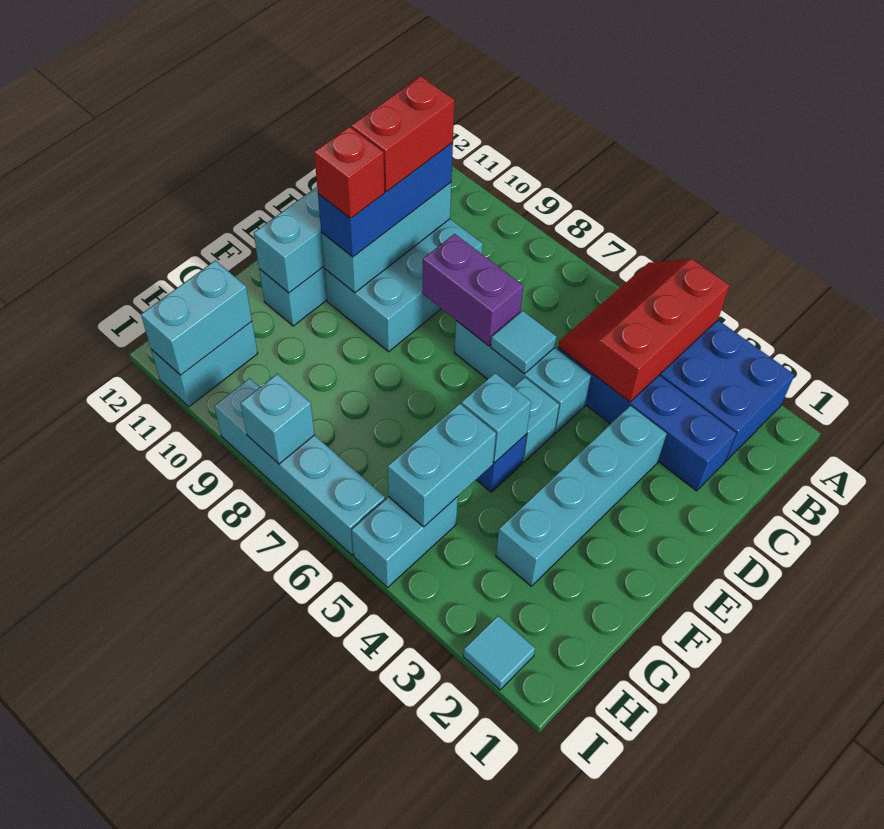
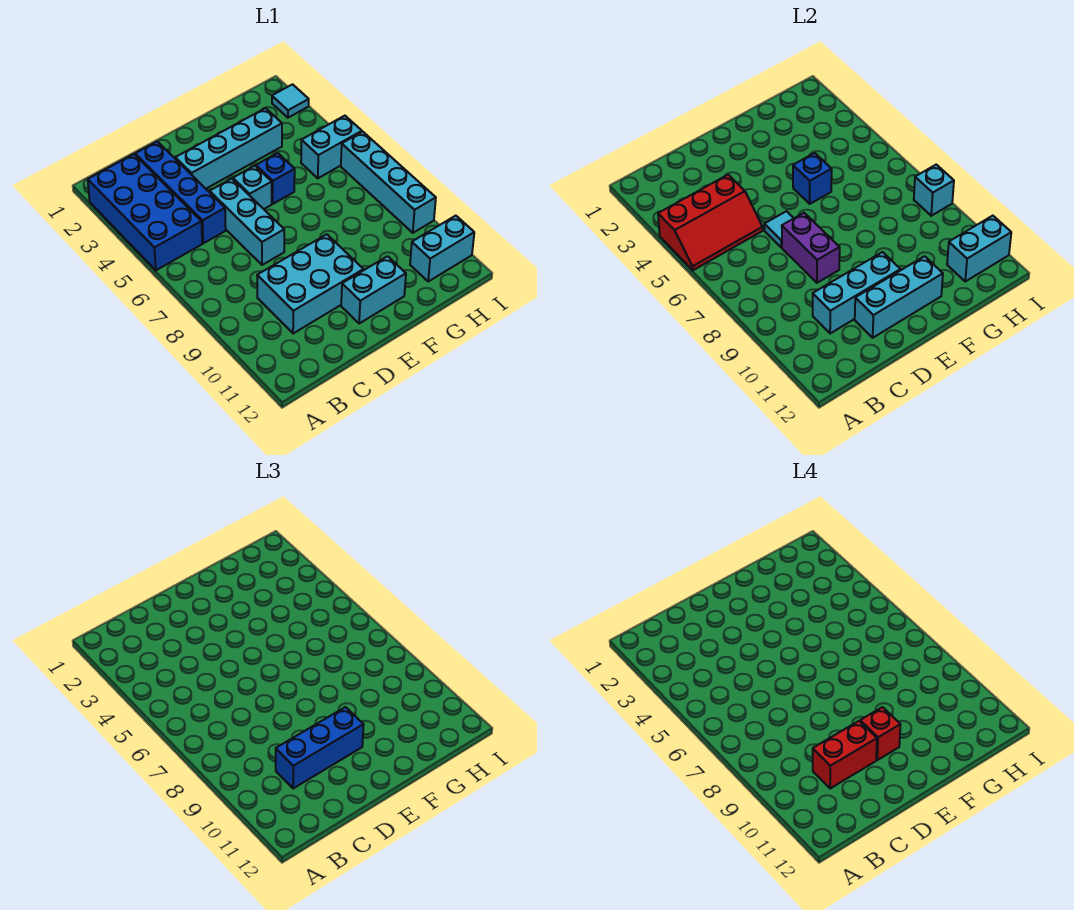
cyan 1x1 brick [461,373,531,463] -> blue 1x1 brick [793,153,832,204]
cyan 1x2 brick [388,404,496,527] -> none

